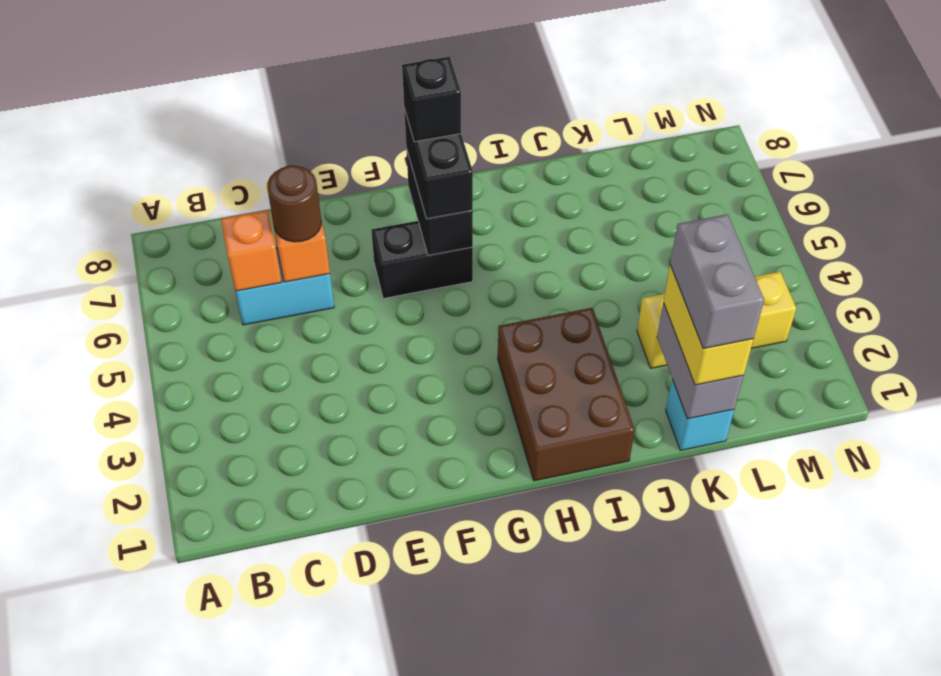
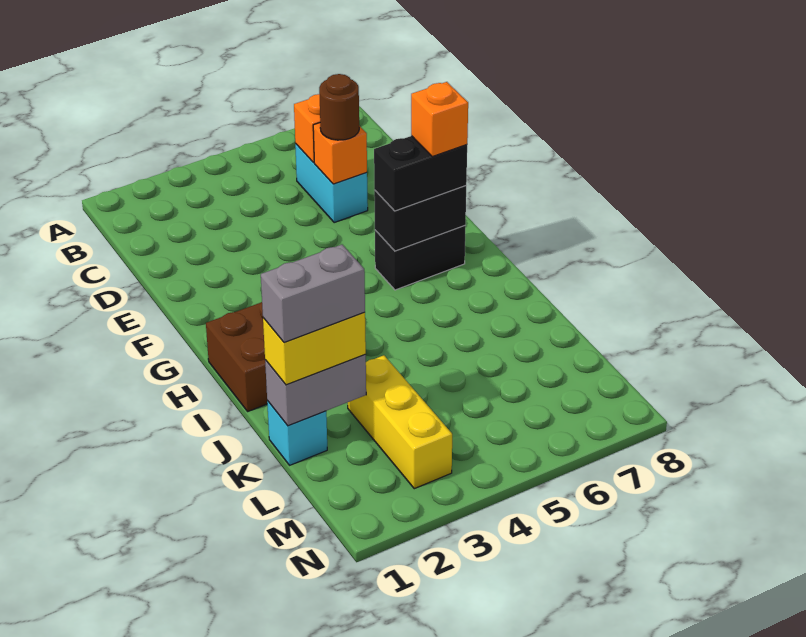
black 1x2 brick [372,221,473,299] -> black 1x2 brick turned to [375,226,466,290]
black 1x1 brick [402,57,461,142] -> orange 1x1 brick [411,82,468,157]

